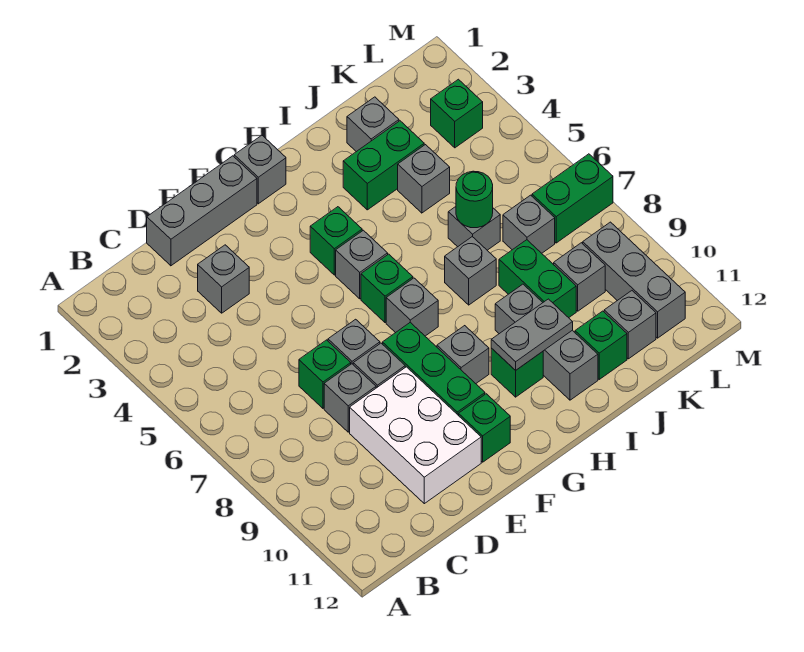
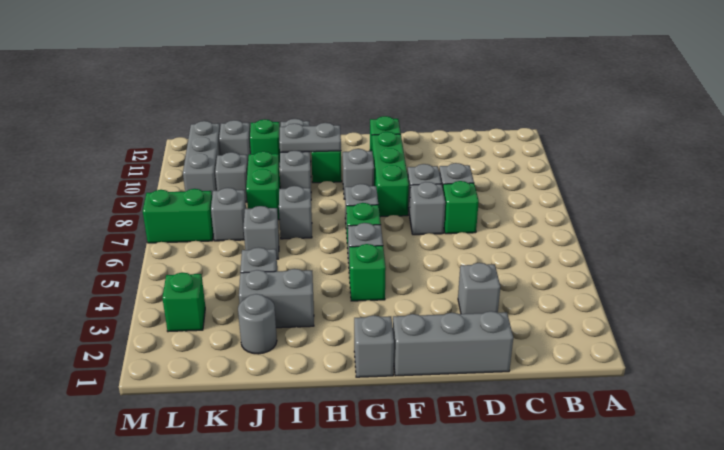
white 2x3 brick [350,367,481,504] -> none
green 1x2 brick [343,121,424,210] -> grey 1x2 brick [239,269,314,328]
grey 1x1 brick [347,97,399,152] -> grey 1x1 round brick [238,294,277,354]
green 1x1 round brick [456,171,493,228] -> none

